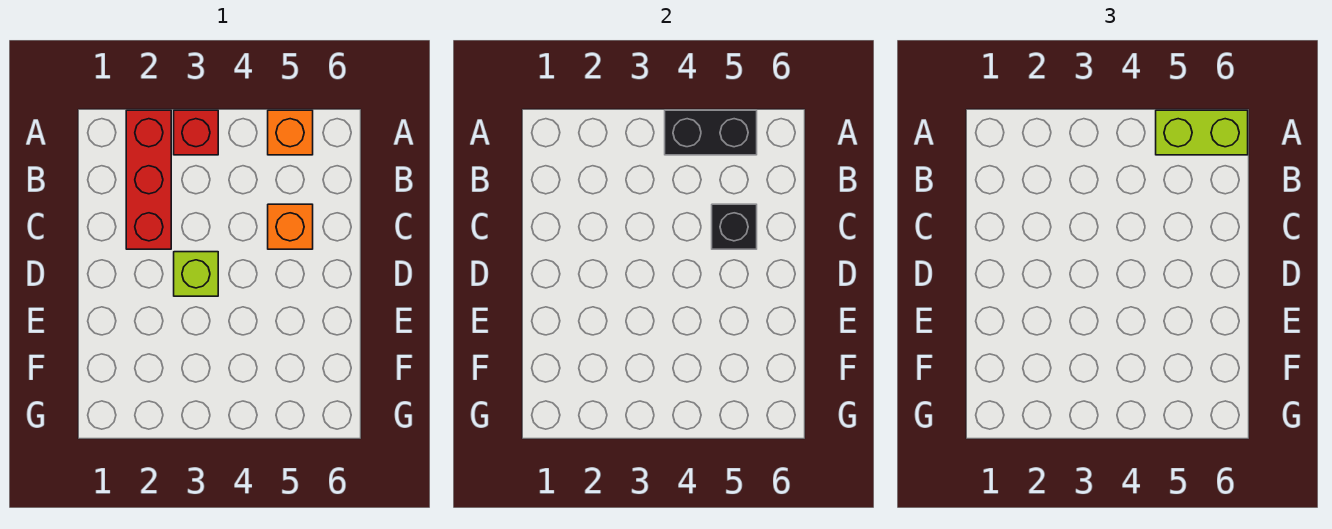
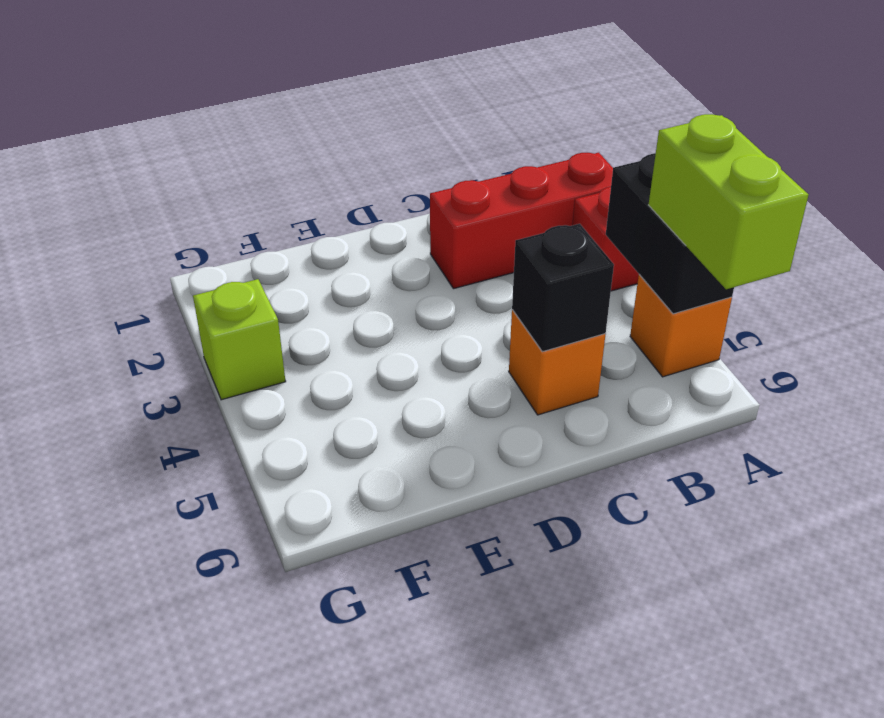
lime 1x1 brick [174,252,218,296] -> lime 1x1 brick moved to [193,279,286,400]

